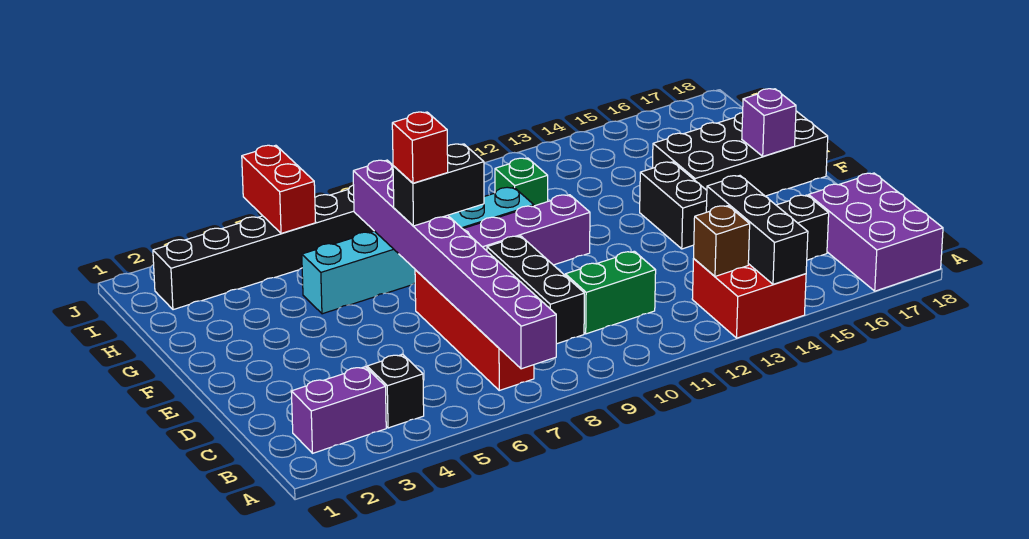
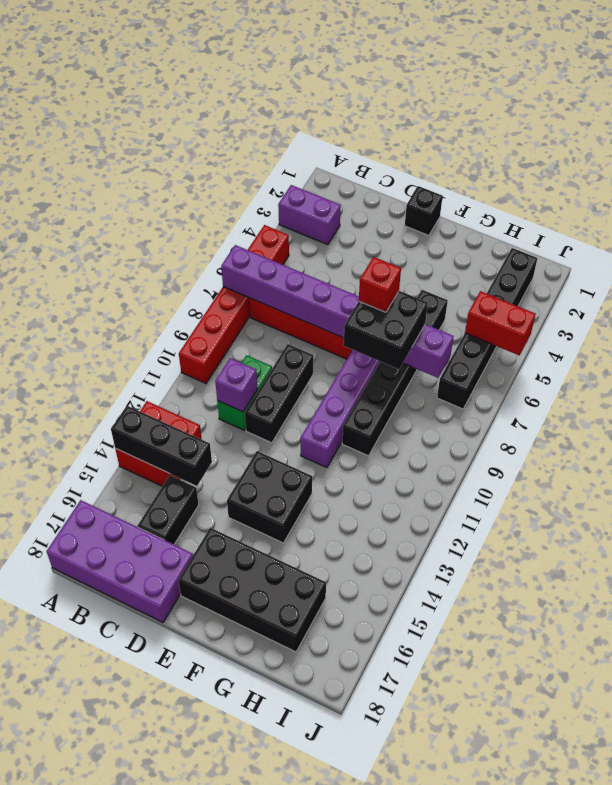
none -> red 1x6 brick [179,225,289,383]
purple 2x3 brick [809,173,943,291] -> purple 2x4 brick [47,500,193,622]
purple 1x2 brick [291,367,386,453] -> purple 1x2 brick turned to [278,185,341,245]
black 1x1 brick [367,354,424,428] -> black 1x1 brick moved to [405,186,443,235]
brown 1x1 brick [694,206,750,276] -> none
black 1x3 brick [487,236,584,344] -> black 1x3 brick turned to [245,344,313,443]
black 1x2 brick [640,162,707,249] -> black 2x2 brick [227,451,312,543]
black 1x2 brick [393,144,484,226] -> black 2x2 brick [344,291,428,369]
black 2x4 brick [652,111,828,196] -> black 2x4 brick turned to [178,528,326,652]
purple 1x1 brick [742,89,796,156] -> purple 1x1 brick moved to [215,358,257,412]
cyan 1x6 brick [302,187,534,314] -> black 1x6 brick [342,290,448,456]
green 1x1 brick [495,158,548,206] -> none

